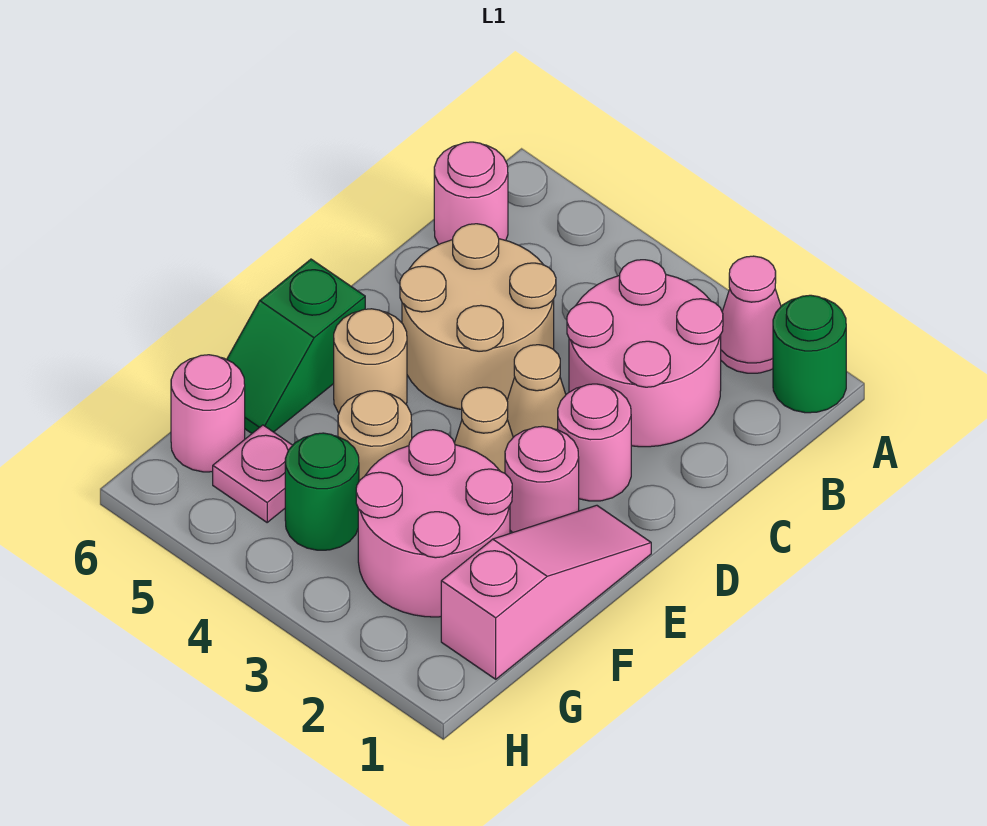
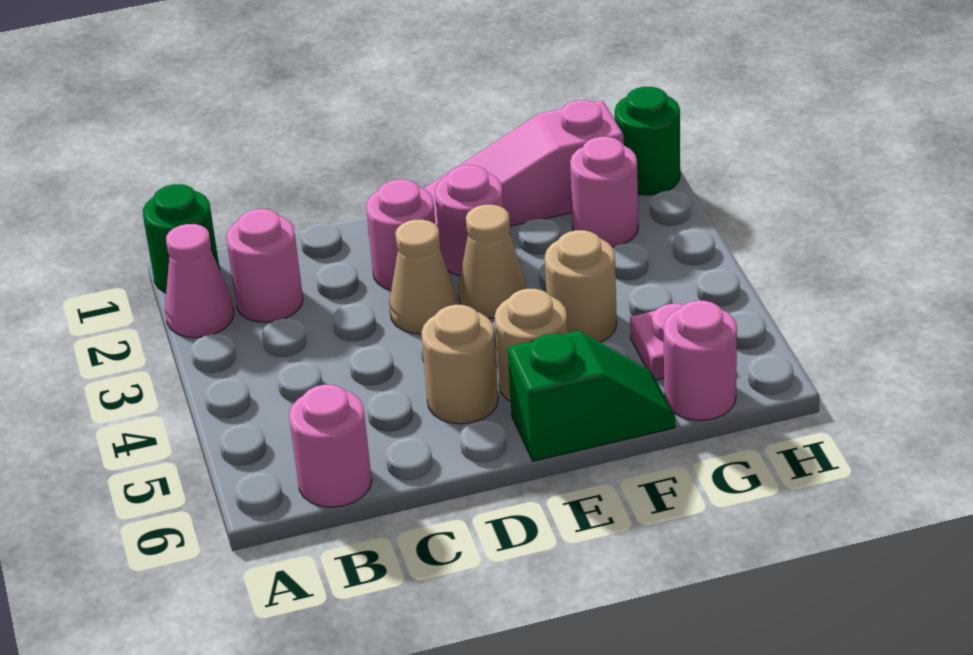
pink 2x2 round brick [567,260,723,447] -> pink 1x1 round brick [226,209,303,322]
tan 2x2 round brick [400,224,556,409] -> tan 1x1 round brick [421,305,498,424]
pink 2x2 round brick [356,430,512,617] -> pink 1x1 round brick [570,137,638,247]
green 1x1 round brick [285,433,359,550] -> green 1x1 round brick moved to [615,87,680,195]

